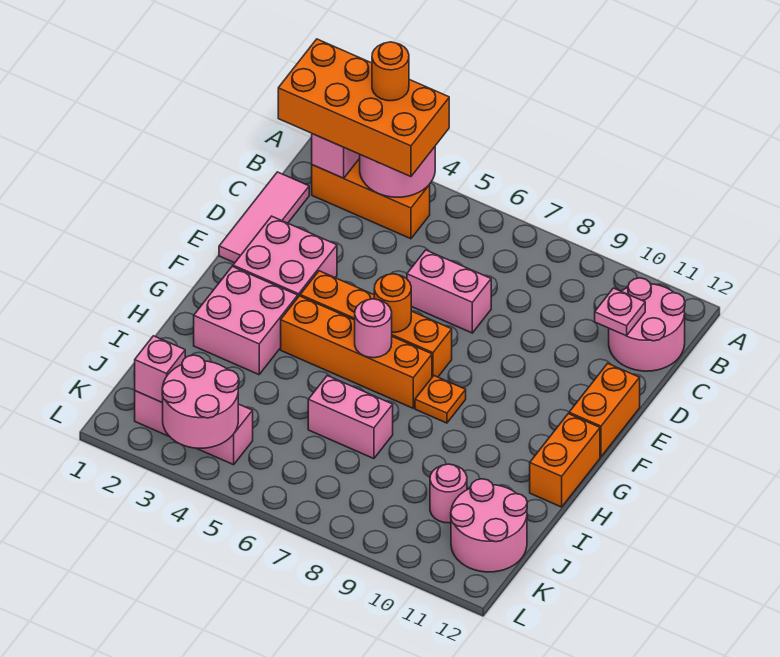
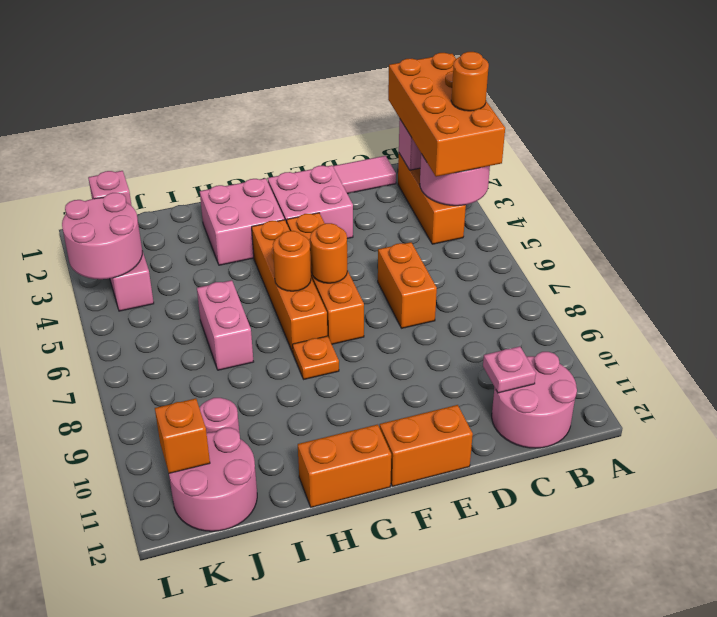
pink 1x2 brick [407,250,491,333] -> orange 1x2 brick [378,242,437,328]
pink 1x1 round brick [355,299,392,358] -> orange 1x1 round brick [273,231,311,291]
none -> orange 1x1 brick [155,398,210,473]

